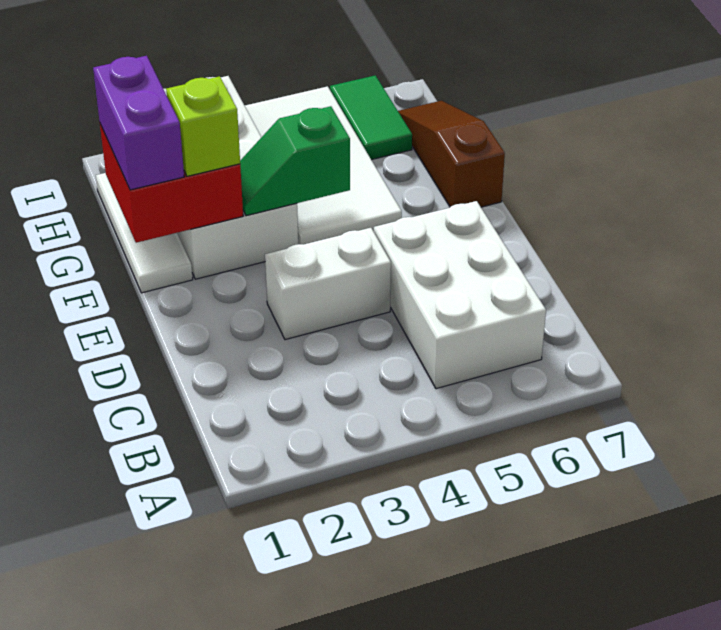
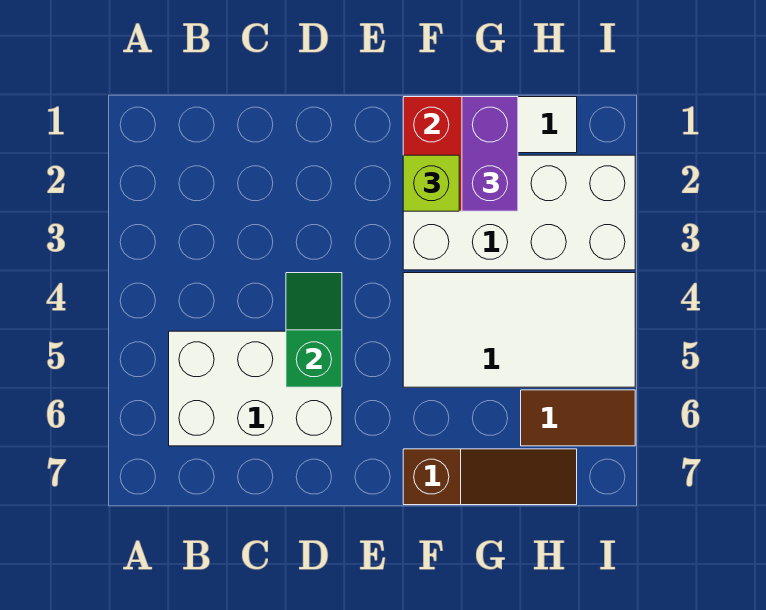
white 1x2 brick [265,228,391,340] -> none
purple 1x2 brick [93,56,184,190] -> purple 1x2 brick turned to [462,97,518,211]
green 1x2 slope [240,106,350,216] -> green 1x2 slope moved to [286,273,342,387]
green 1x2 tile [330,75,412,160] -> brown 1x2 tile [521,390,635,446]

